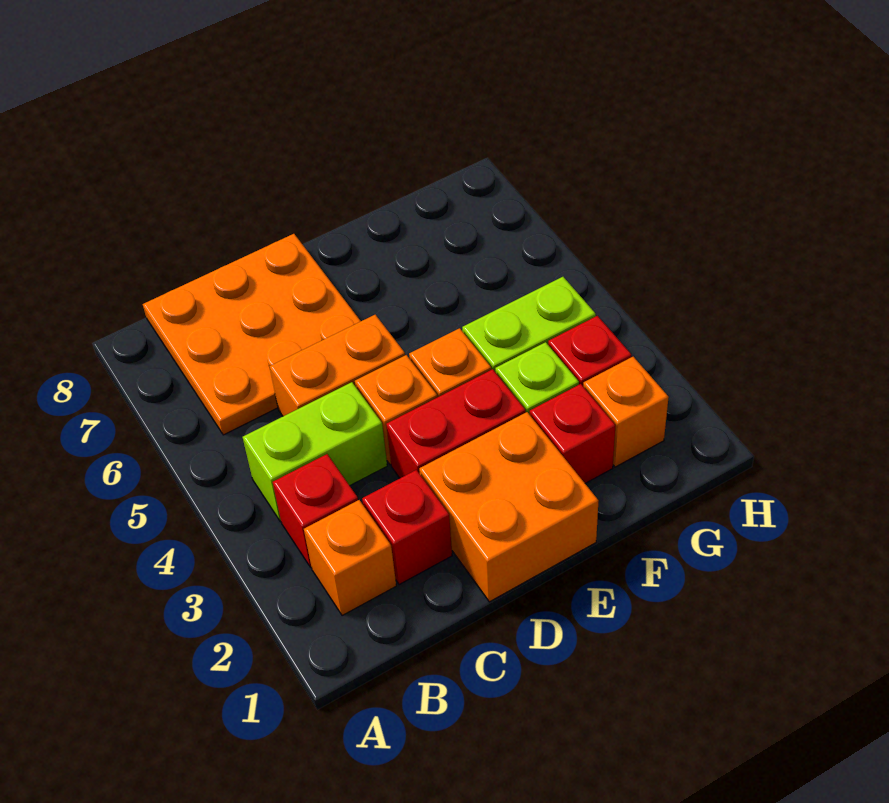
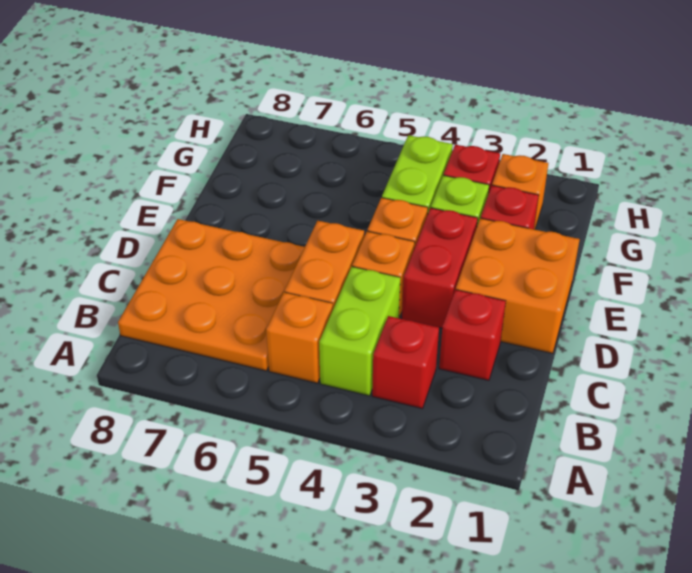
orange 1x1 brick [304,500,396,616] -> orange 1x1 brick moved to [266,292,333,383]

